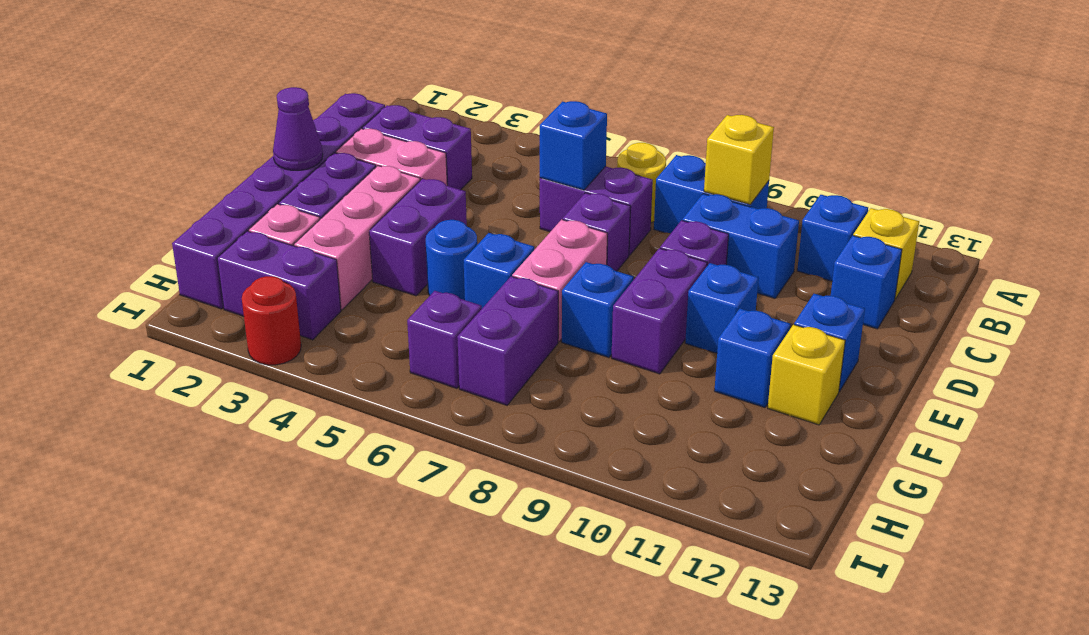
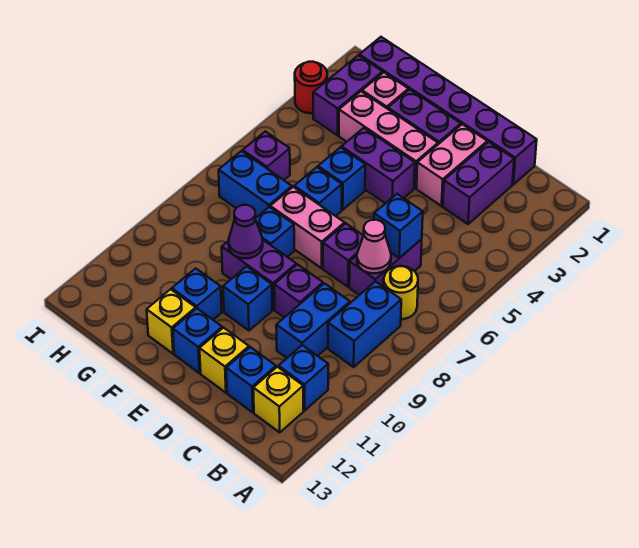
yellow 1x1 brick [704,115,774,204] -> yellow 1x1 brick moved to [200,328,249,393]
none -> pink 1x1 cone [357,220,391,273]
purple 1x1 cone [273,87,323,170] -> purple 1x1 cone moved to [229,205,263,258]
blue 1x1 round brick [426,220,477,300] -> blue 1x1 brick [318,147,365,210]
purple 1x2 brick [457,276,558,405] -> blue 1x2 brick [219,151,292,217]

